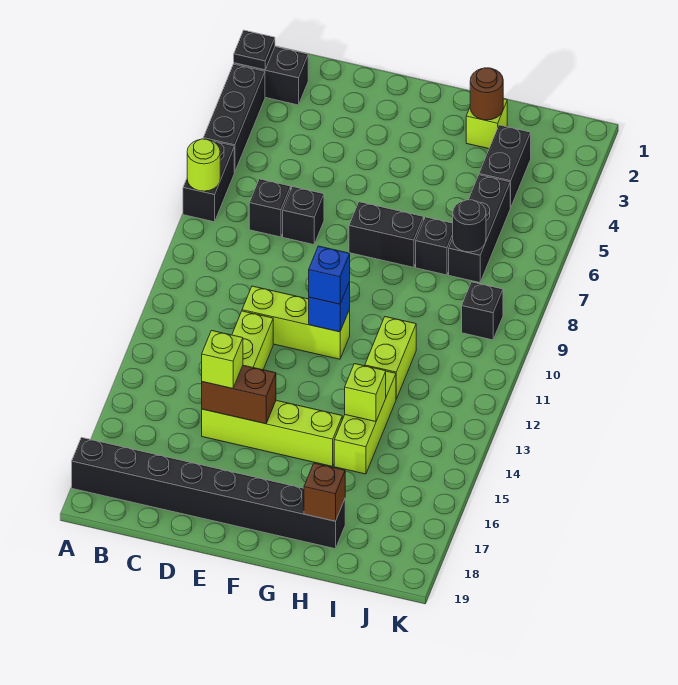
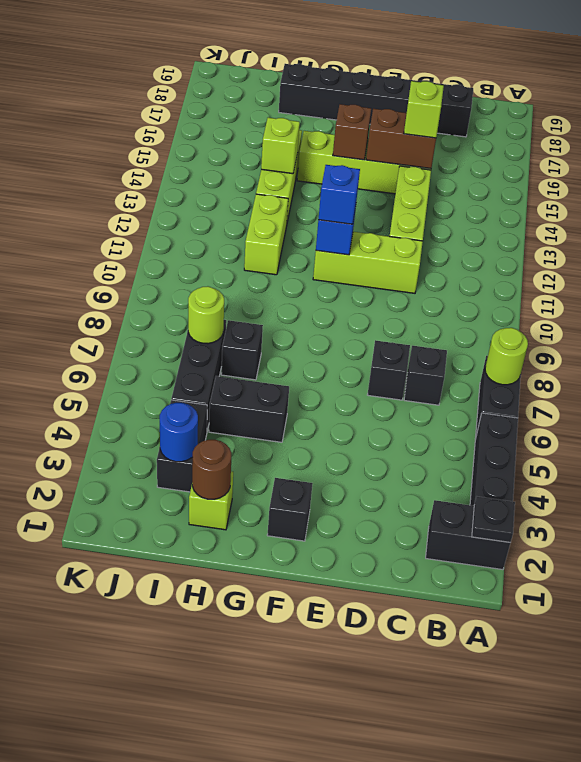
black 1x8 brick [72,438,345,549] -> black 1x6 brick [279,64,473,137]
black 1x2 brick [349,202,424,267] -> black 1x2 brick moved to [209,376,289,442]
brown 1x1 brick [304,463,345,521] -> brown 1x1 brick moved to [333,104,371,160]
none -> blue 1x1 round brick [160,403,198,462]
black 1x1 round brick [453,200,486,252] -> lime 1x1 round brick [188,286,224,344]
black 1x1 brick [462,282,503,340] -> black 1x1 brick moved to [267,478,313,541]

